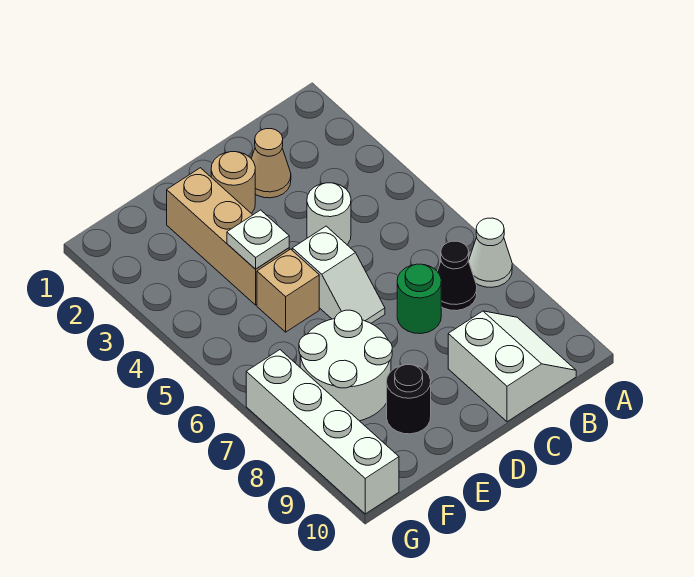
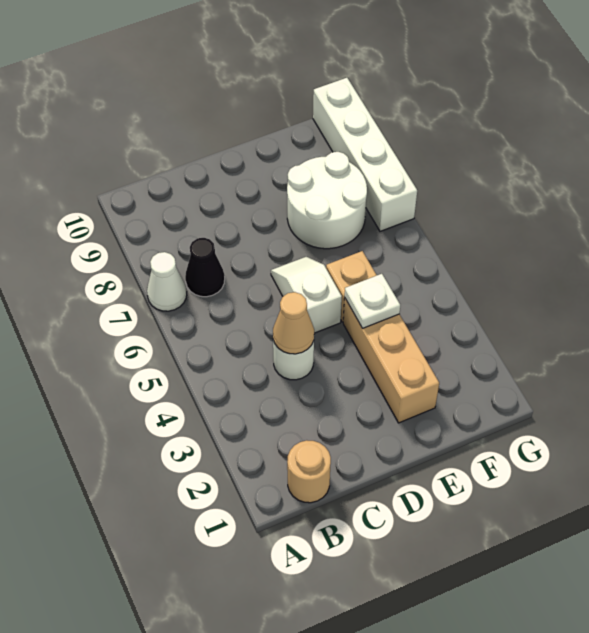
white 2x2 slope [448,311,576,422] -> none
tan 1x1 cone [251,129,291,198] -> tan 1x1 cone moved to [273,292,314,354]
green 1x1 round brick [397,264,441,334] -> none
tan 1x1 round brick [211,152,255,214] -> tan 1x1 round brick moved to [287,440,331,503]
black 1x1 round brick [387,365,431,434] -> none

